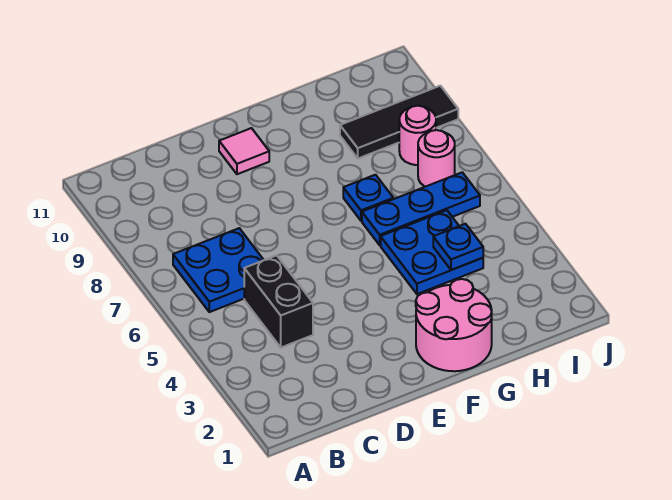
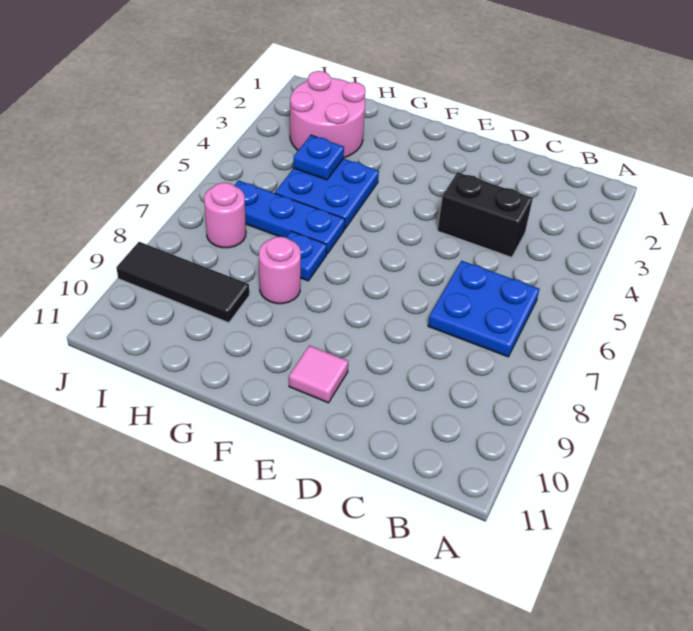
black 1x2 brick [244,255,313,347] -> black 1x2 brick turned to [438,172,533,257]
pink 2x2 round brick [416,279,492,371] -> pink 2x2 round brick moved to [290,71,366,158]
pink 1x1 round brick [399,106,436,165] -> pink 1x1 round brick moved to [259,237,301,304]

